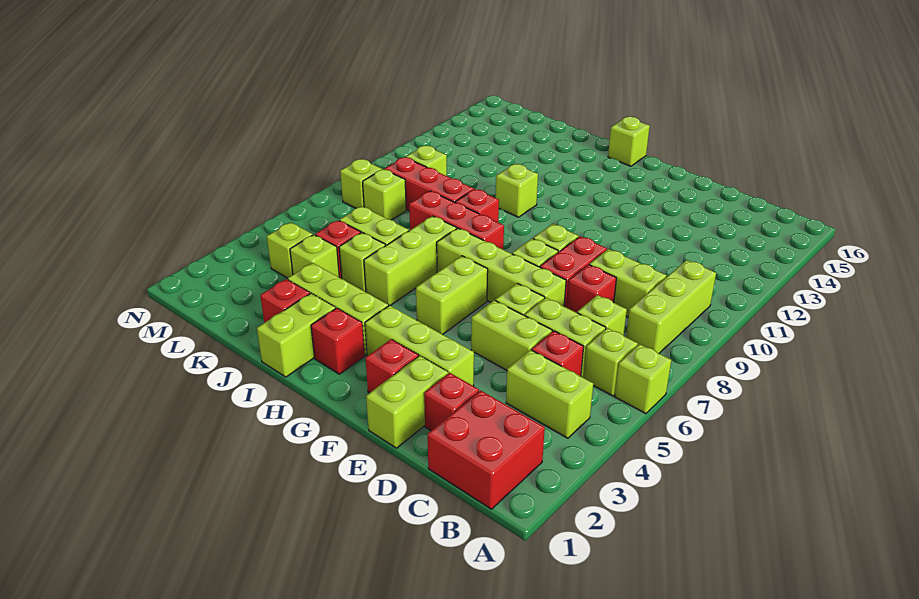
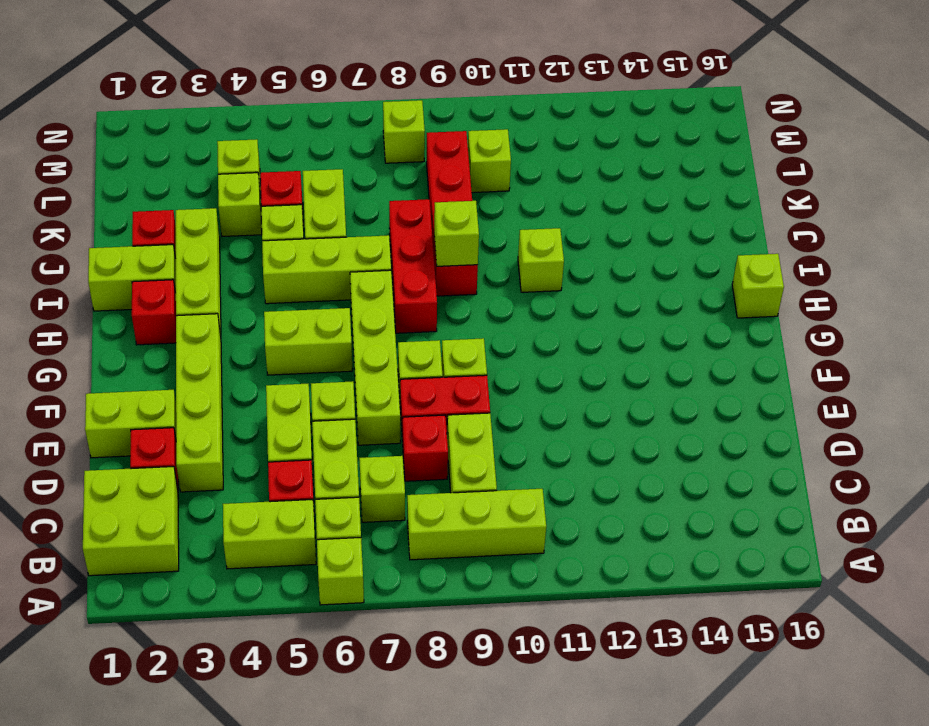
red 2x2 brick [427,391,545,509] -> lime 2x2 brick [83,467,179,576]
lime 1x2 brick [506,350,593,438] -> lime 1x2 brick turned to [223,500,316,569]
lime 1x3 brick [365,305,474,386] -> lime 1x4 brick [176,314,223,492]
red 1x1 brick [366,339,419,393] -> none
lime 1x1 brick [363,169,406,220] -> lime 1x1 brick moved to [434,201,479,266]

